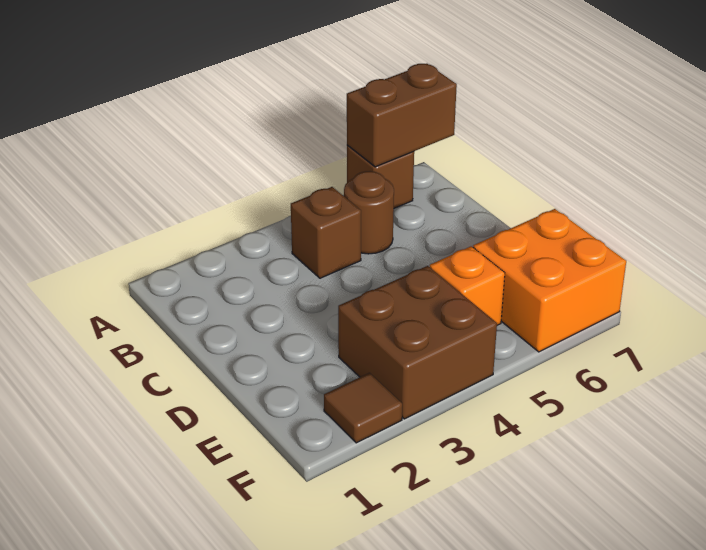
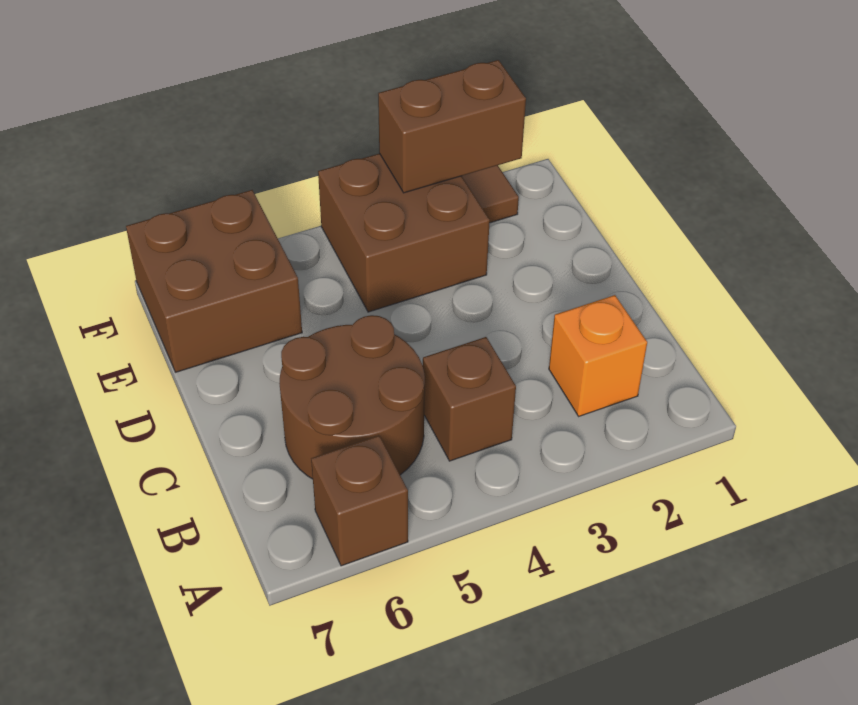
brown 1x2 brick [347,64,457,167] -> brown 1x2 brick moved to [378,60,526,193]
brown 1x1 round brick [344,171,394,254] -> brown 2x2 round brick [279,315,425,479]
orange 1x1 brick [430,246,505,325] -> orange 1x1 brick moved to [549,295,647,416]
orange 2x2 brick [473,209,626,352] -> brown 2x2 brick [126,190,302,372]

